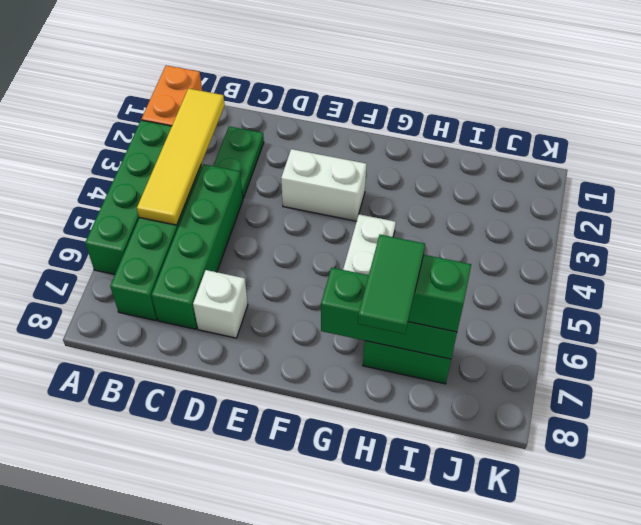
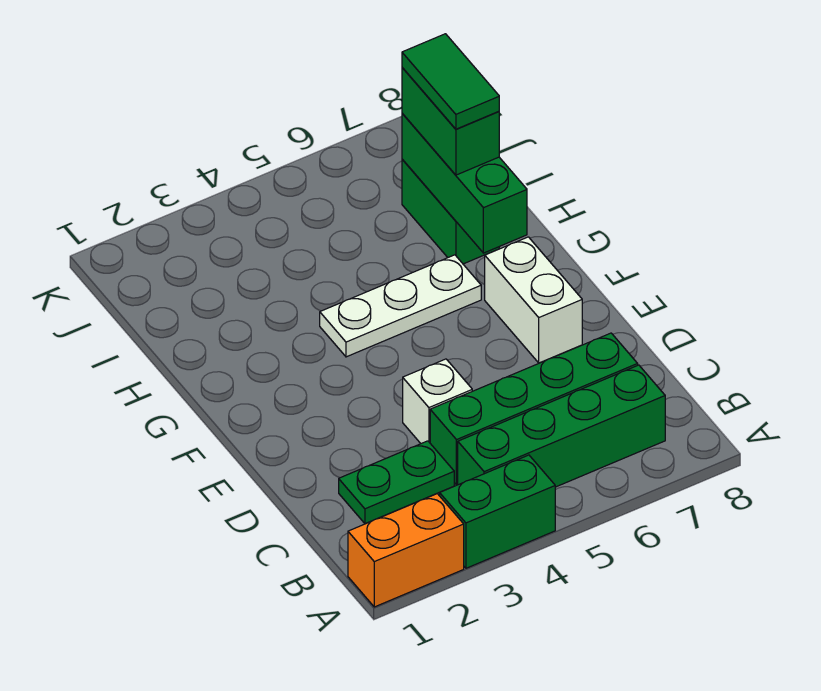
green 1x4 brick [85,120,172,275] -> green 1x2 brick [440,455,555,568]
yellow 1x4 tile [137,88,225,225] -> none
white 1x1 brick [193,270,248,338] -> white 1x1 brick moved to [403,359,472,444]
white 1x2 brick [281,149,367,221] -> white 1x2 brick moved to [485,237,582,363]
green 1x2 tile [358,235,425,334] -> green 1x2 tile turned to [402,34,499,129]

